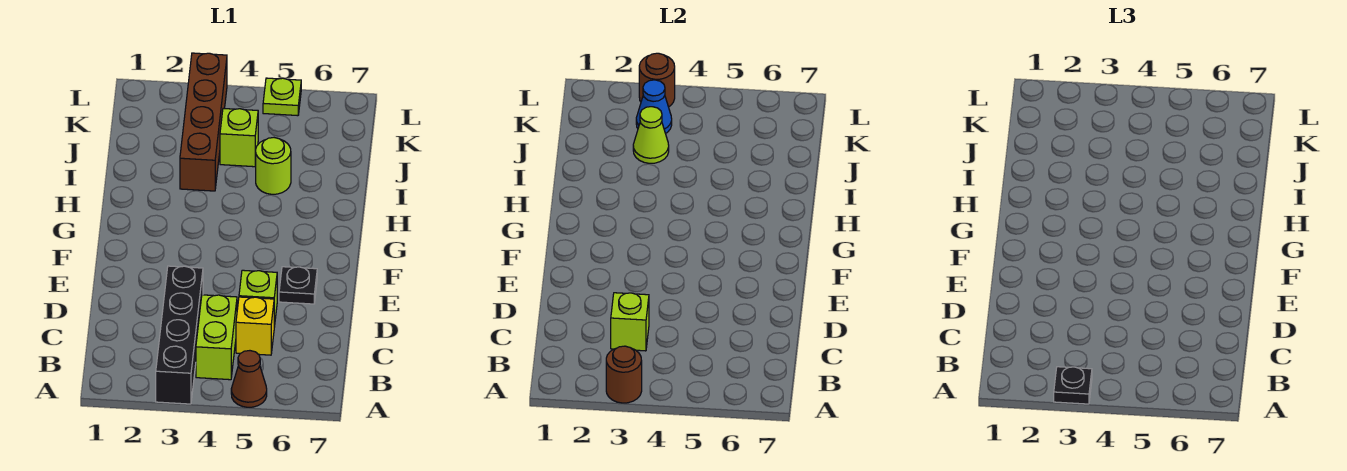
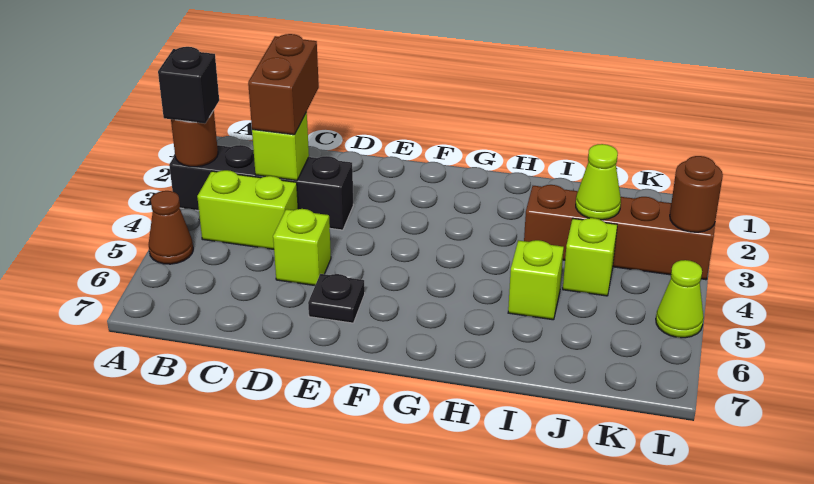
black 1x1 plate [1054,367,1092,404] -> black 1x1 brick [158,47,219,124]
none -> brown 1x2 brick [248,34,319,135]
yellow 1x1 brick [236,297,274,355] -> none
lime 1x1 round brick [255,138,291,194] -> lime 1x1 brick [508,240,564,320]
blue 1x1 cone [636,80,672,133] -> none
lime 1x1 plate [263,78,301,116] -> lime 1x1 cone [656,260,704,338]

